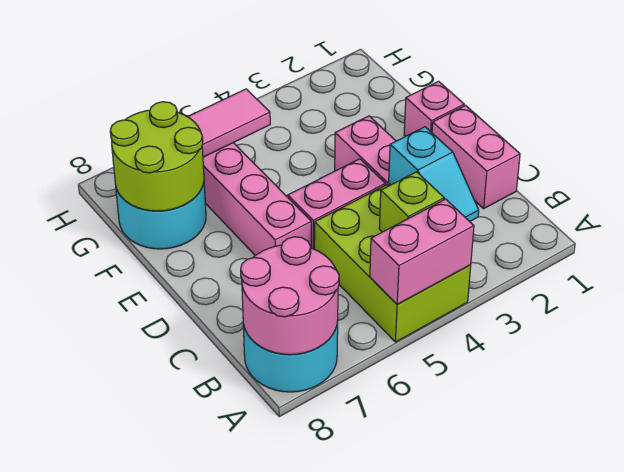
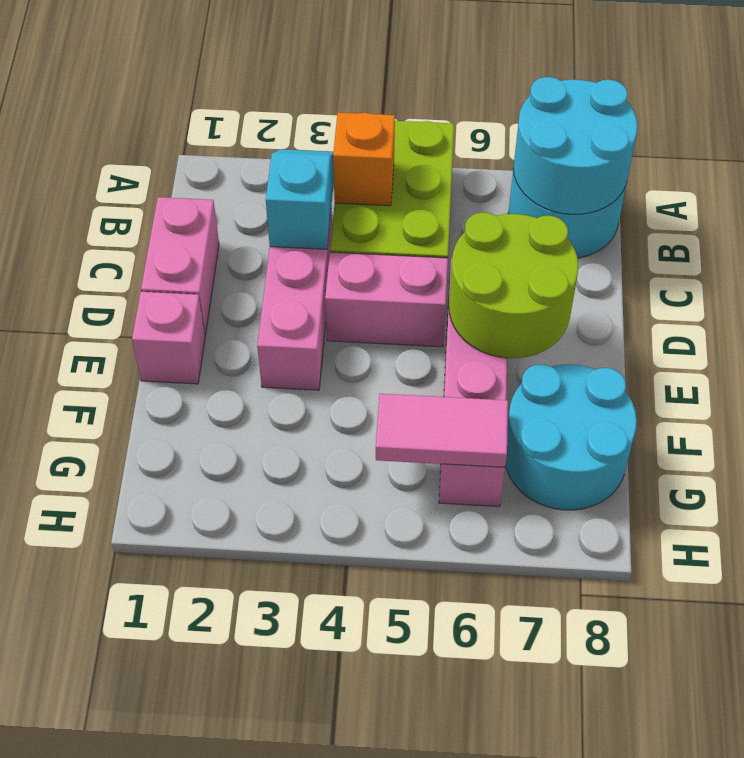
pink 1x2 brick [370,199,474,304] -> none
pink 2x2 round brick [241,237,339,355] -> cyan 2x2 round brick [513,77,637,214]
lime 1x1 brick [379,172,444,232] -> orange 1x1 brick [333,112,395,206]
lime 2x2 round brick [110,102,204,211] -> lime 2x2 round brick moved to [449,212,578,358]

